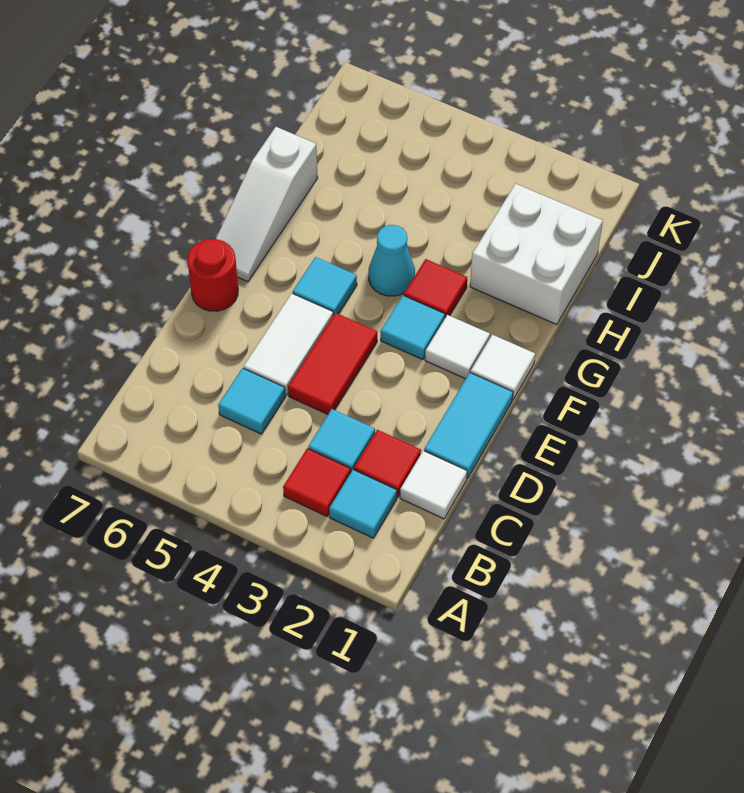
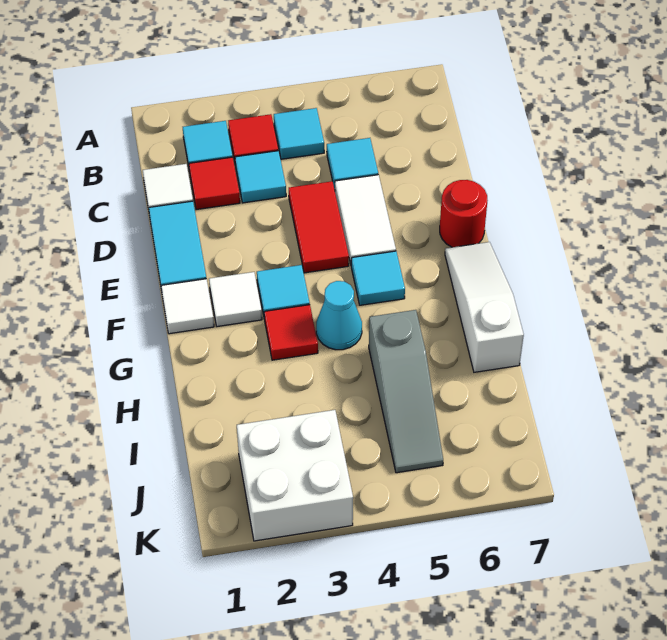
none -> cyan 1x1 tile [274,108,324,159]
white 2x2 brick [470,184,603,325] -> white 2x2 brick moved to [237,410,353,541]
none -> grey 1x3 slope [369,310,443,473]

